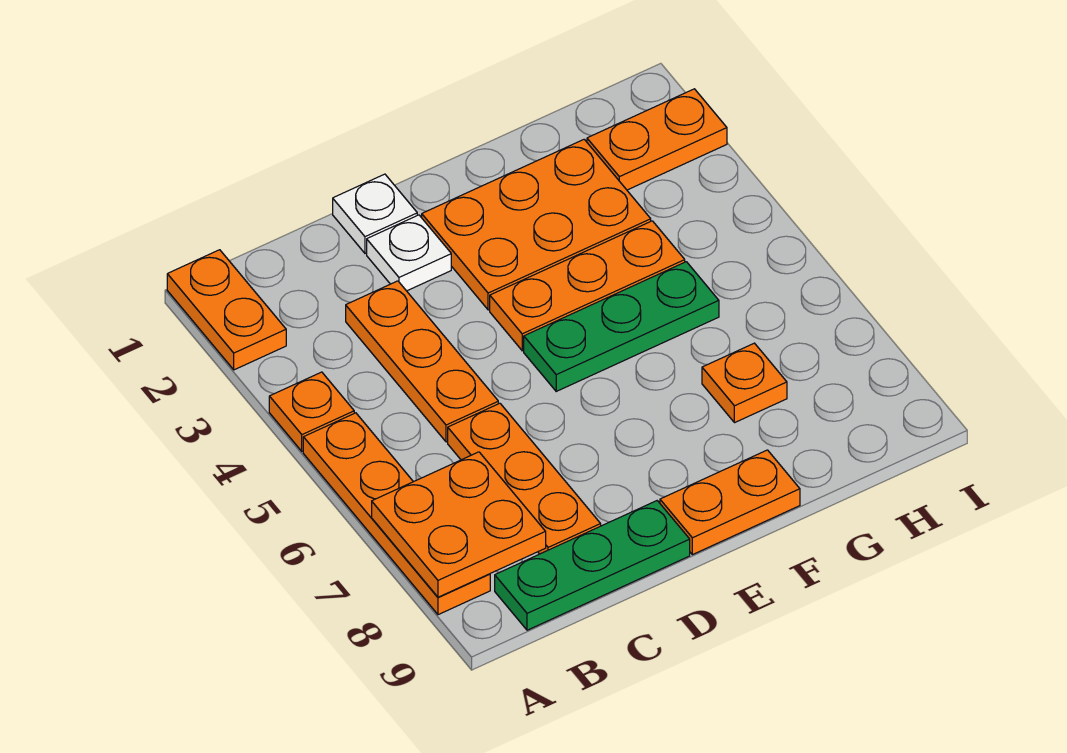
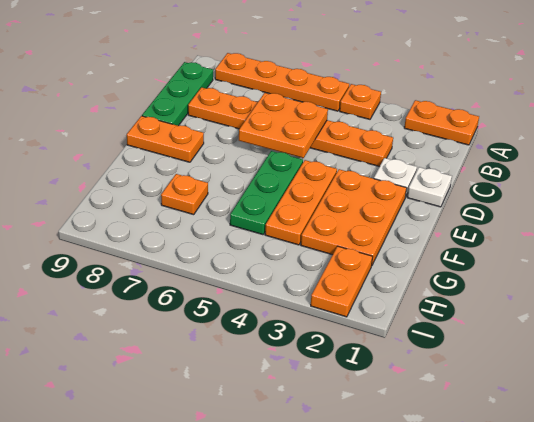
orange 2x2 plate [372,452,546,597] -> orange 2x2 plate moved to [239,93,328,158]
orange 1x2 plate [660,450,800,555] -> orange 1x2 plate turned to [127,116,204,162]

